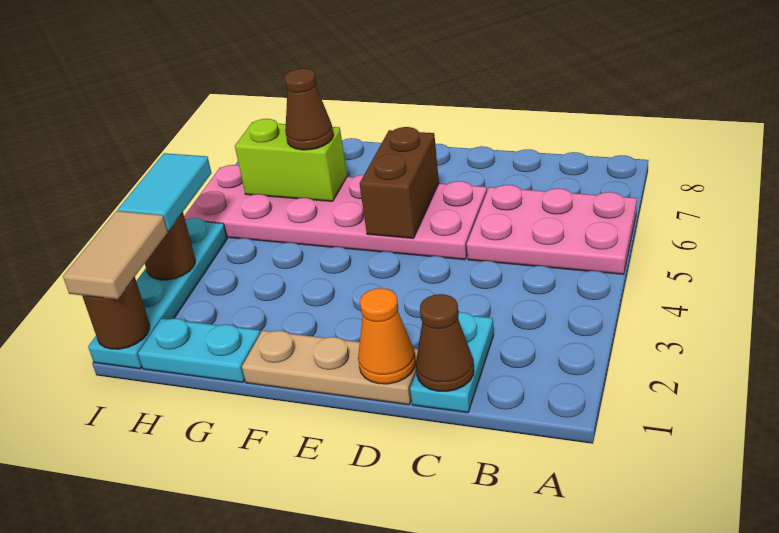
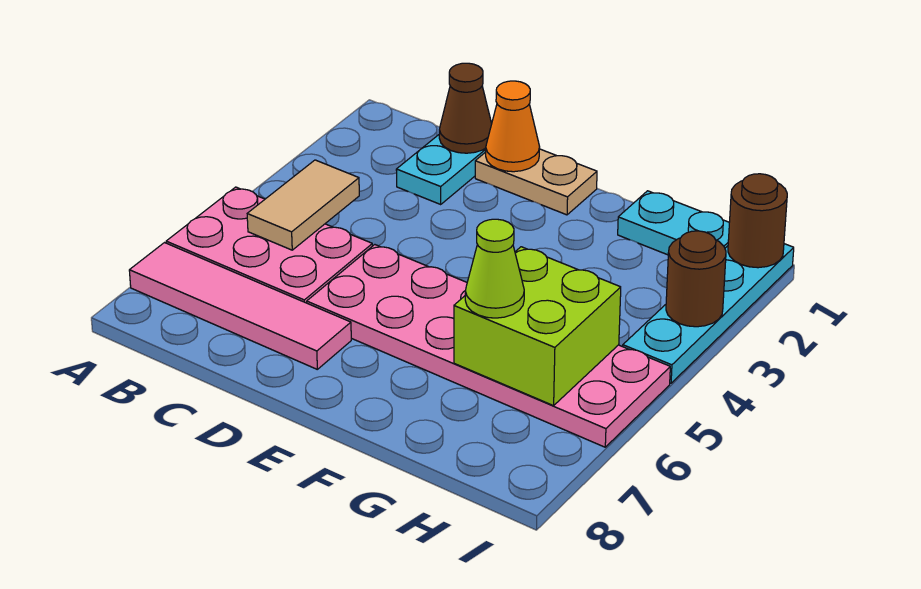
none -> pink 1x4 tile [129,243,351,369]
tan 1x3 plate [242,330,418,405] -> tan 1x2 plate [475,149,597,215]
brown 1x2 brick [360,127,439,238] -> none
lime 1x2 brick [235,119,347,201] -> lime 2x2 brick [454,247,621,406]
brown 1x1 cone [284,68,333,150] -> lime 1x1 cone [465,219,524,318]
tan 1x2 tile [63,211,168,299] -> tan 1x2 tile moved to [247,160,359,250]
cyan 1x2 tile [118,153,211,231] -> none

